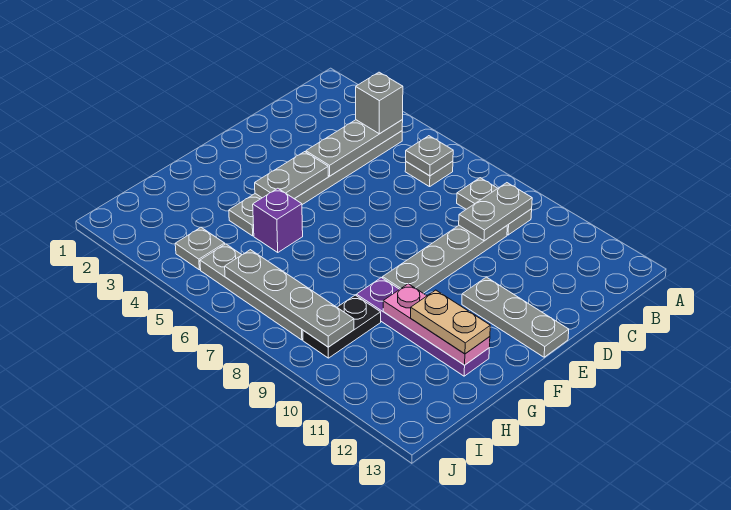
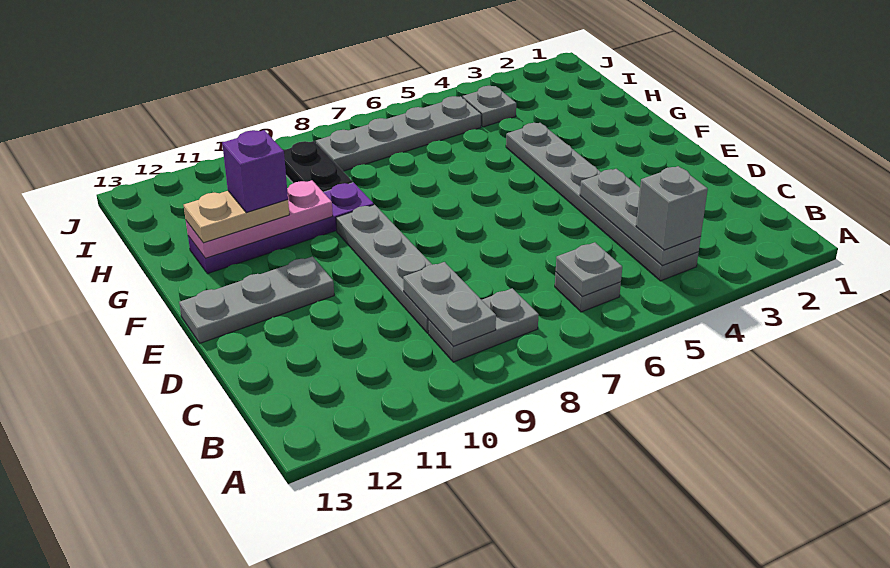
grey 1x2 plate [255,152,328,199] -> none
purple 1x1 brick [253,188,303,252] -> purple 1x1 brick moved to [222,130,288,213]
grey 1x4 plate [225,250,354,347] -> none

